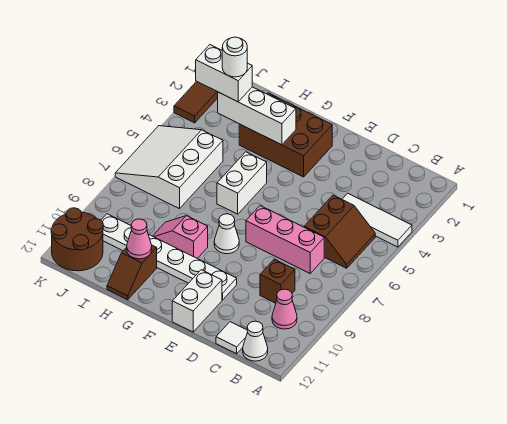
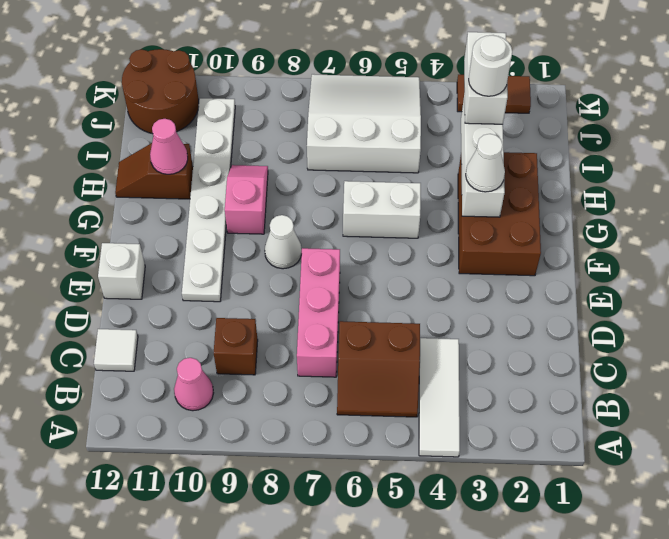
white 1x1 cone [243,321,268,361] -> white 1x1 cone moved to [466,134,505,192]
white 1x2 brick [172,270,222,332] -> white 1x1 brick [98,243,145,299]

